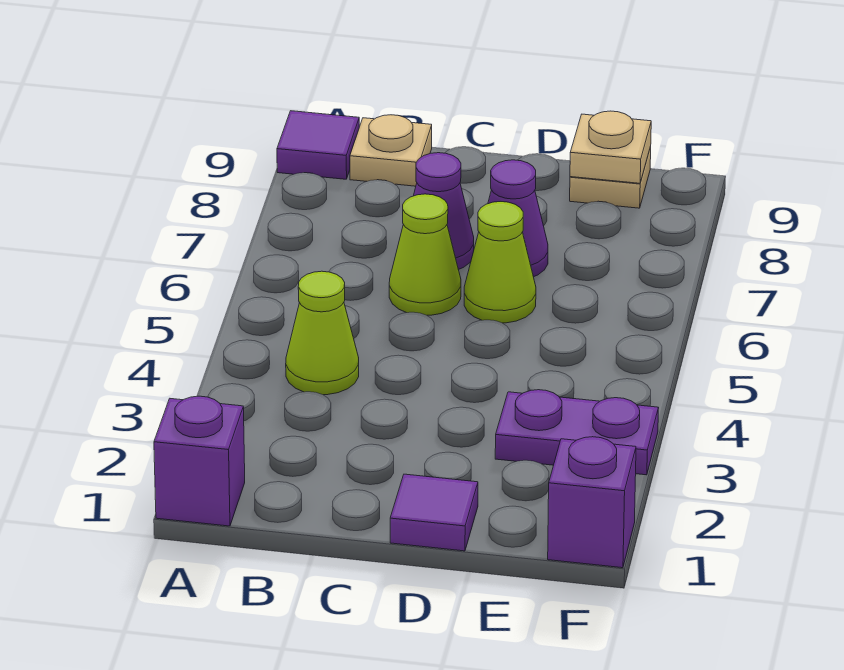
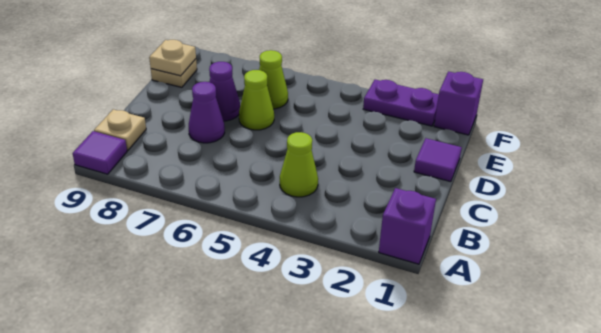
lime 1x1 cone [389,194,461,315] -> lime 1x1 cone moved to [259,50,288,109]
purple 1x2 plate [495,390,658,475] -> purple 1x2 plate turned to [363,80,439,126]

